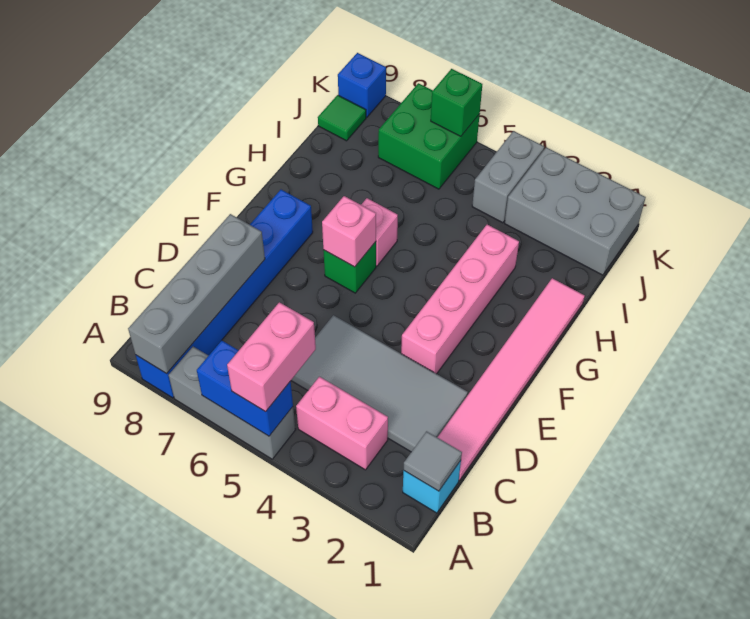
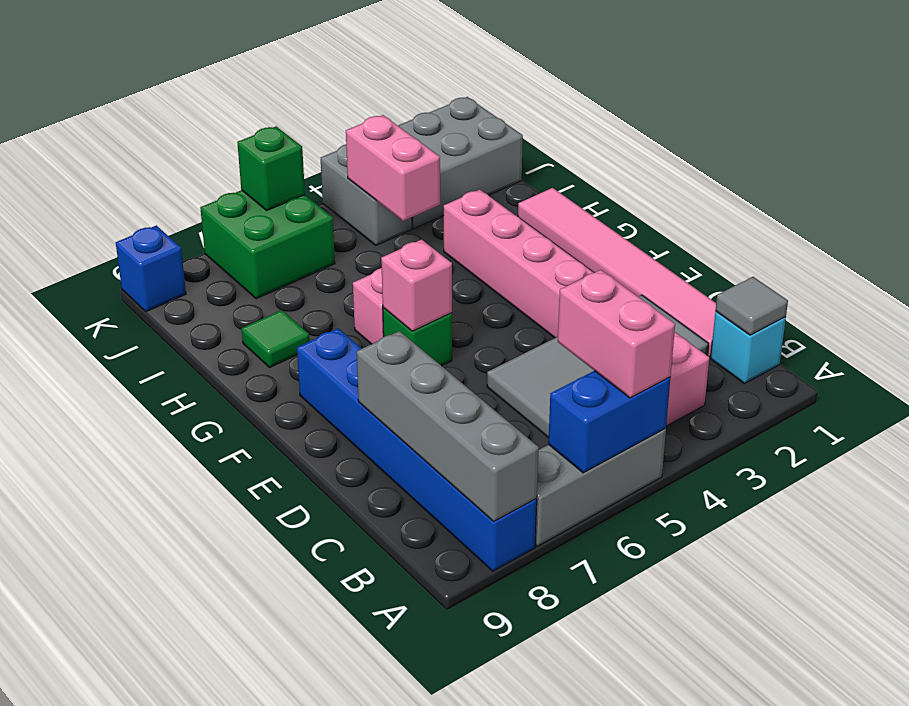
none -> pink 1x2 brick [346,115,440,221]
green 1x1 tile [318,95,366,141] -> green 1x1 tile moved to [242,310,309,367]

